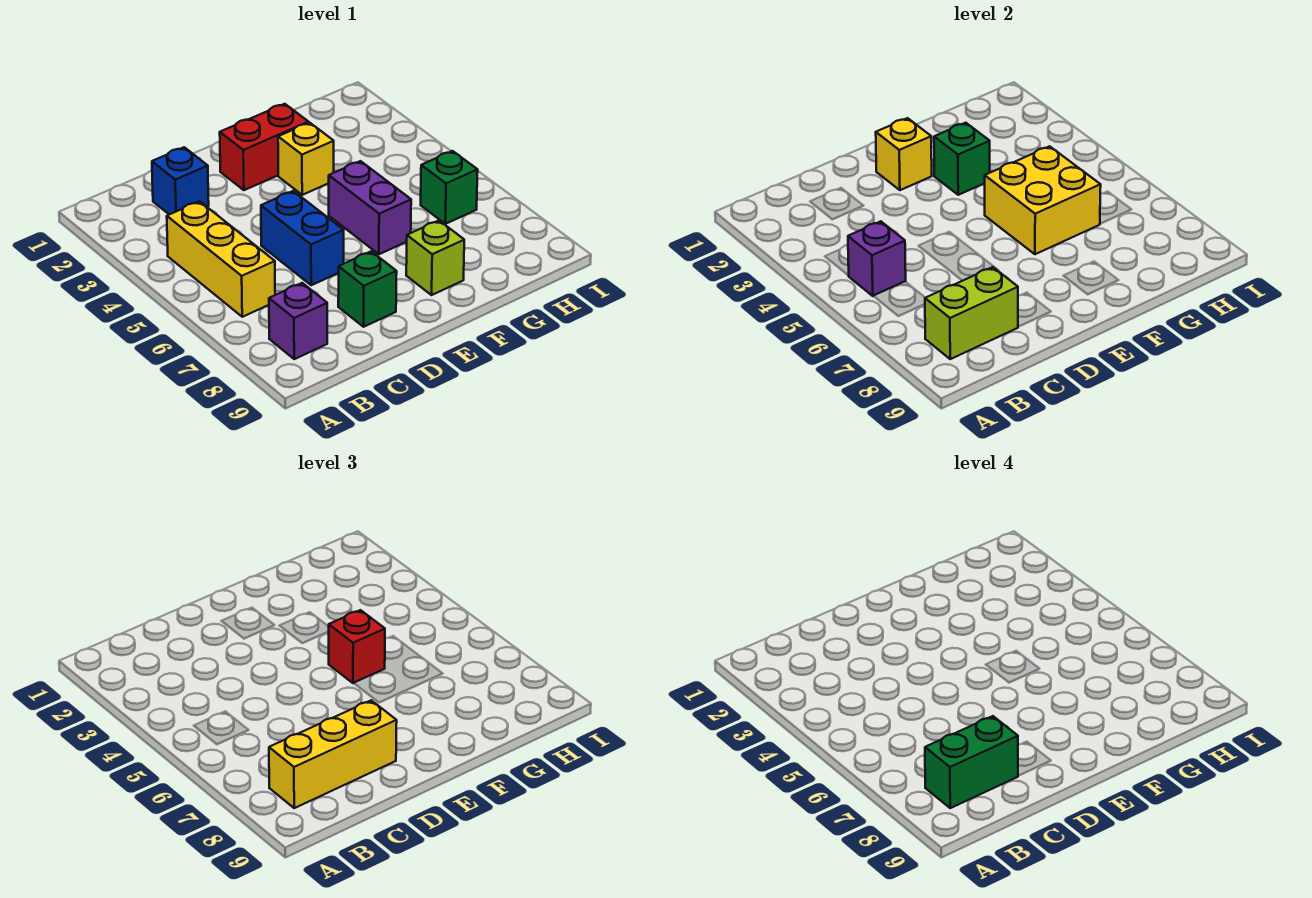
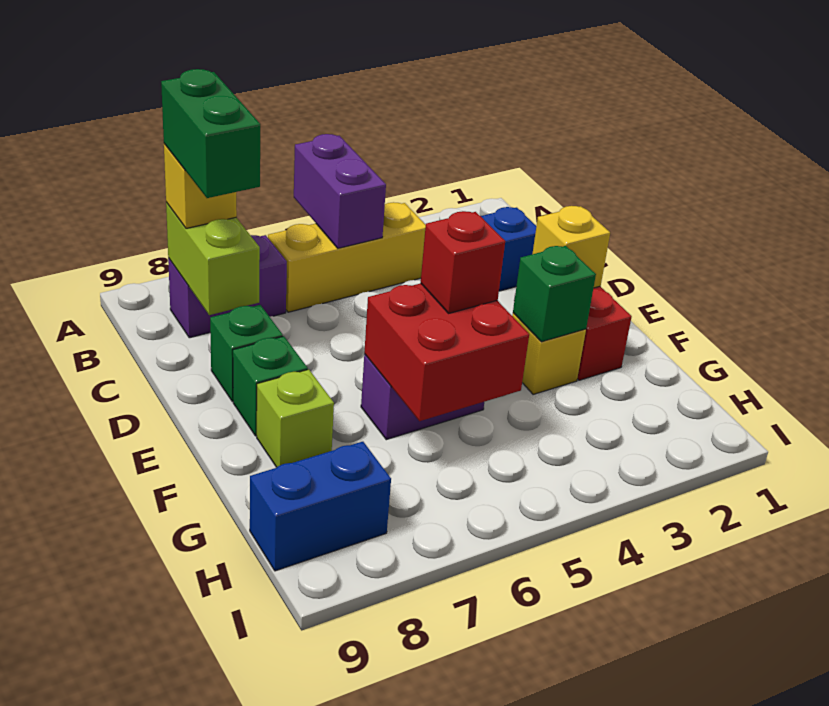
purple 1x1 brick [848,221,906,296] -> purple 1x2 brick [294,134,386,248]
purple 1x1 brick [269,283,327,359] -> purple 1x2 brick [168,235,287,338]
yellow 1x3 brick [269,700,397,808] -> yellow 1x1 brick [164,144,237,228]
blue 1x2 brick [261,191,344,285] -> blue 1x2 brick moved to [250,442,391,571]
yellow 2x2 brick [985,146,1101,254] -> red 2x2 brick [364,283,529,421]
green 1x1 brick [421,151,478,224] -> green 1x1 brick moved to [233,336,308,436]

